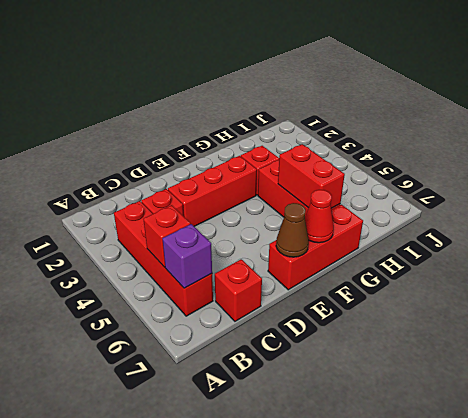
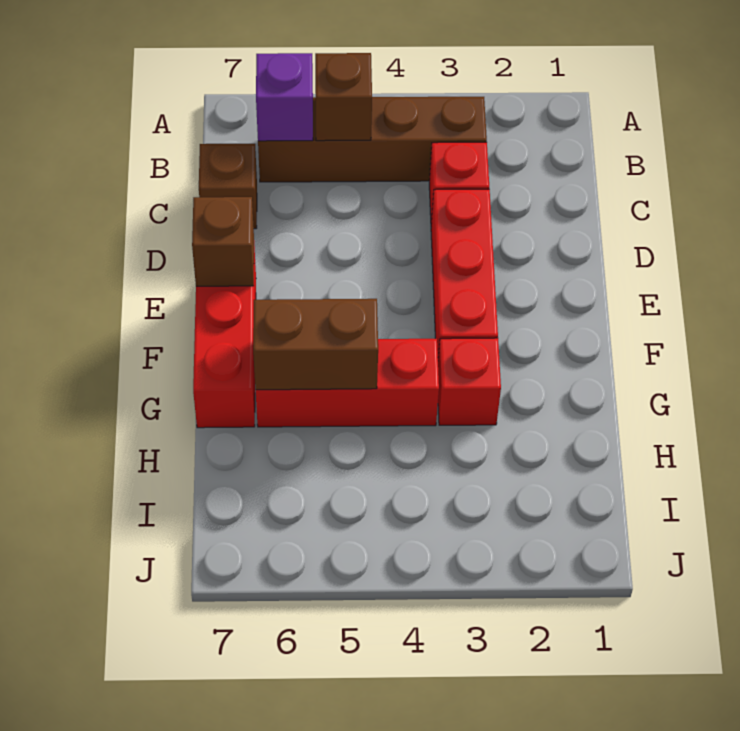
red 1x4 brick [114,201,213,316] -> brown 1x4 brick [258,97,487,182]
red 1x1 brick [143,205,190,267] -> brown 1x1 brick [315,53,372,141]
red 1x1 brick [215,259,262,321] -> brown 1x1 brick [199,144,257,229]
brown 1x1 cone [276,203,309,257] -> brown 1x1 brick [192,197,254,286]
red 1x1 cone [305,190,334,243] -> none
red 1x2 brick [278,144,345,208] -> brown 1x2 brick [253,299,378,390]

